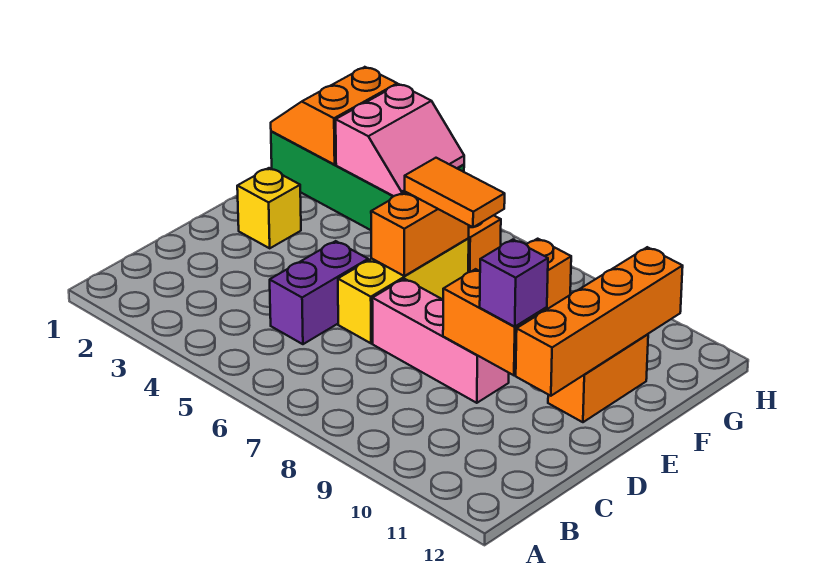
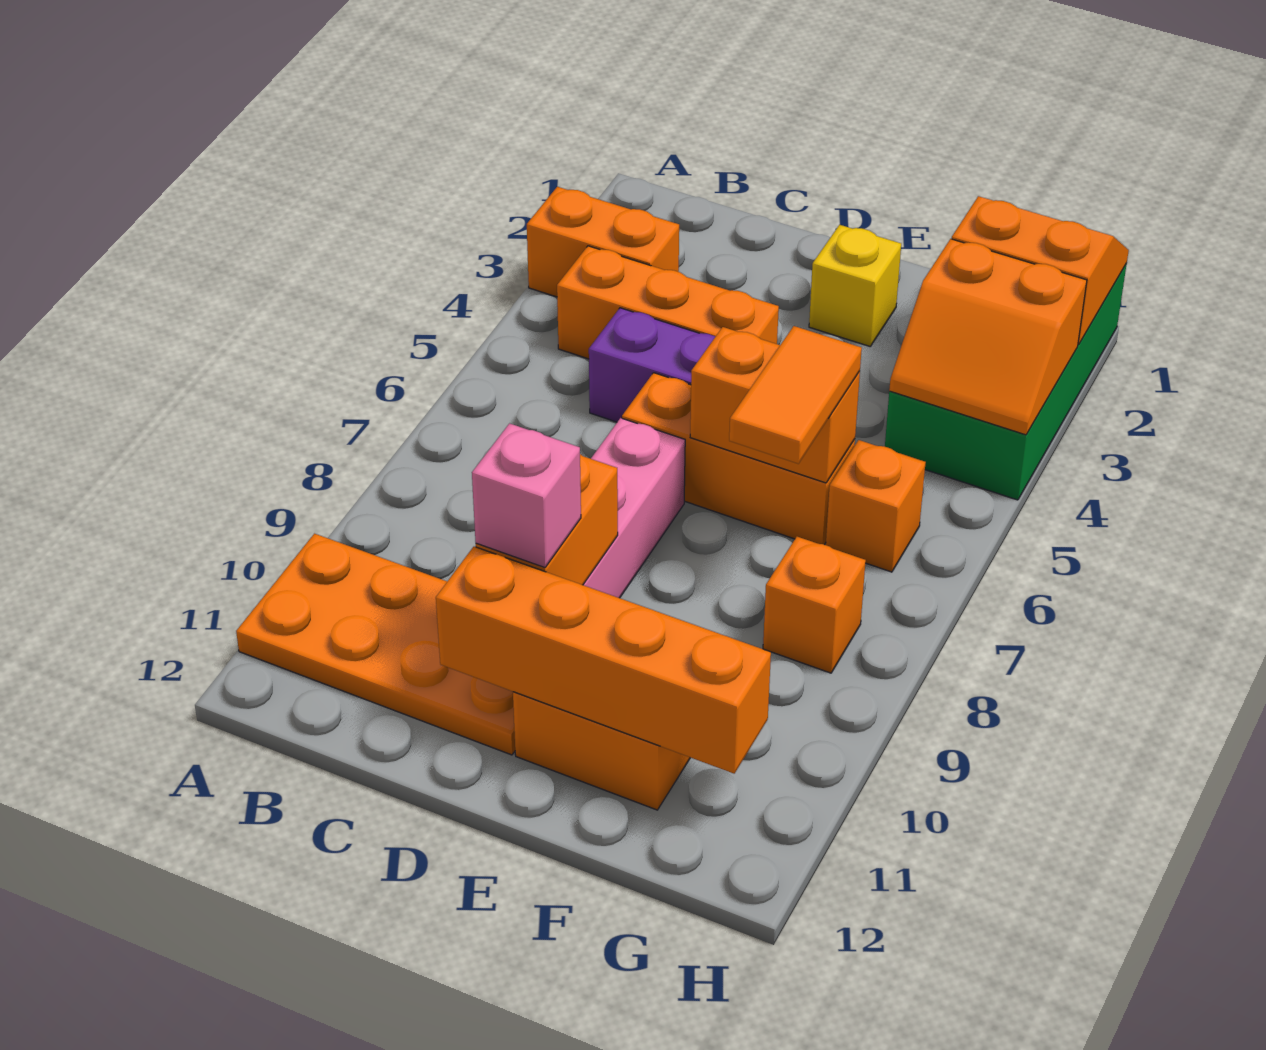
none -> orange 1x2 brick [527,187,679,297]
none -> orange 2x4 plate [236,534,515,755]
none -> orange 1x3 brick [557,246,779,359]
yellow 1x3 brick [338,239,469,343] -> orange 1x3 brick [622,373,855,545]
purple 1x1 brick [480,240,548,326] -> pink 1x1 brick [472,423,581,568]
pink 2x2 slope [336,84,464,196] -> orange 2x2 slope [889,239,1087,435]

